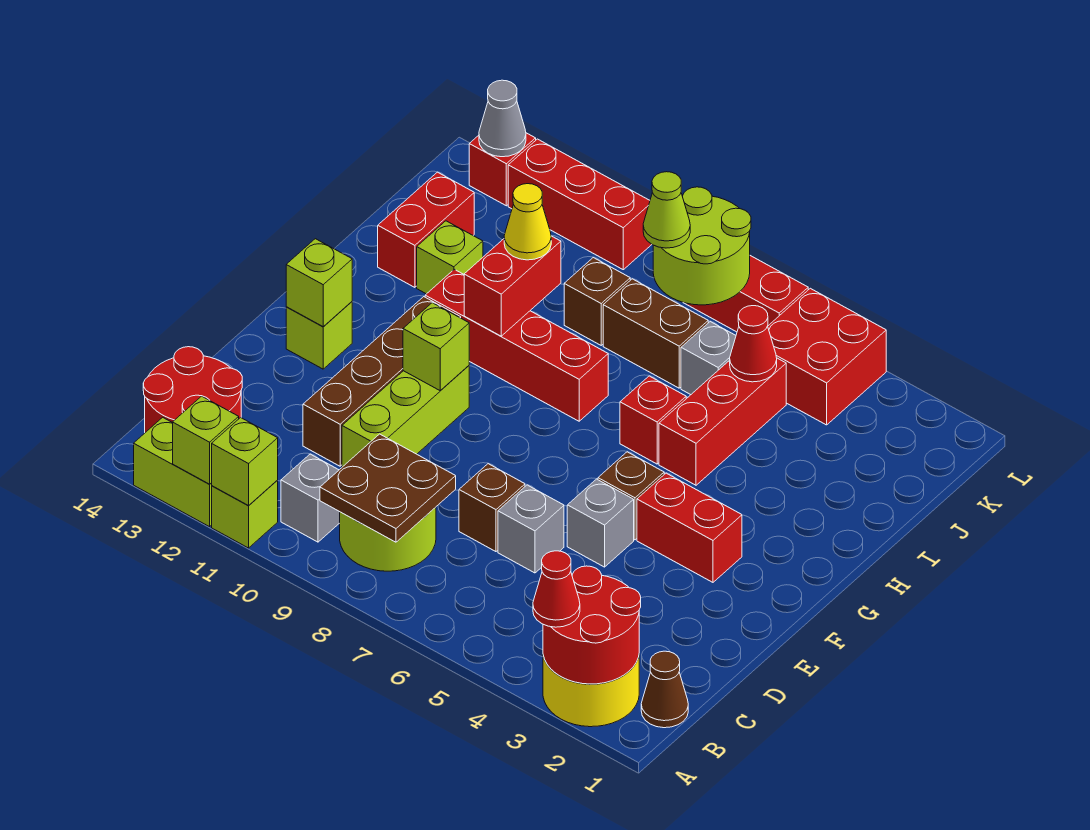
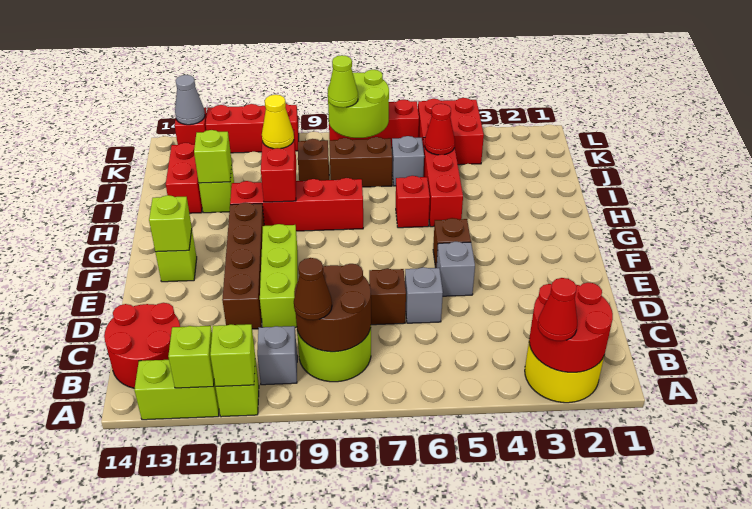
brown 1x1 cone [641,651,688,728] -> brown 1x1 cone moved to [294,258,332,320]
brown 2x2 plate [320,434,456,542] -> brown 2x2 round brick [294,264,371,352]
red 1x2 brick [637,473,742,582] -> none
lime 1x1 brick [403,303,469,391] -> lime 1x1 brick moved to [194,130,232,183]

